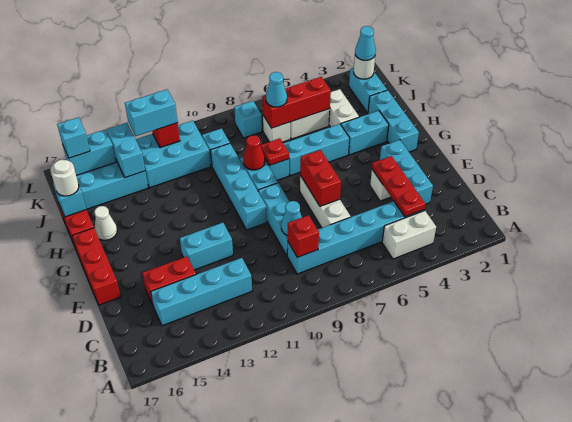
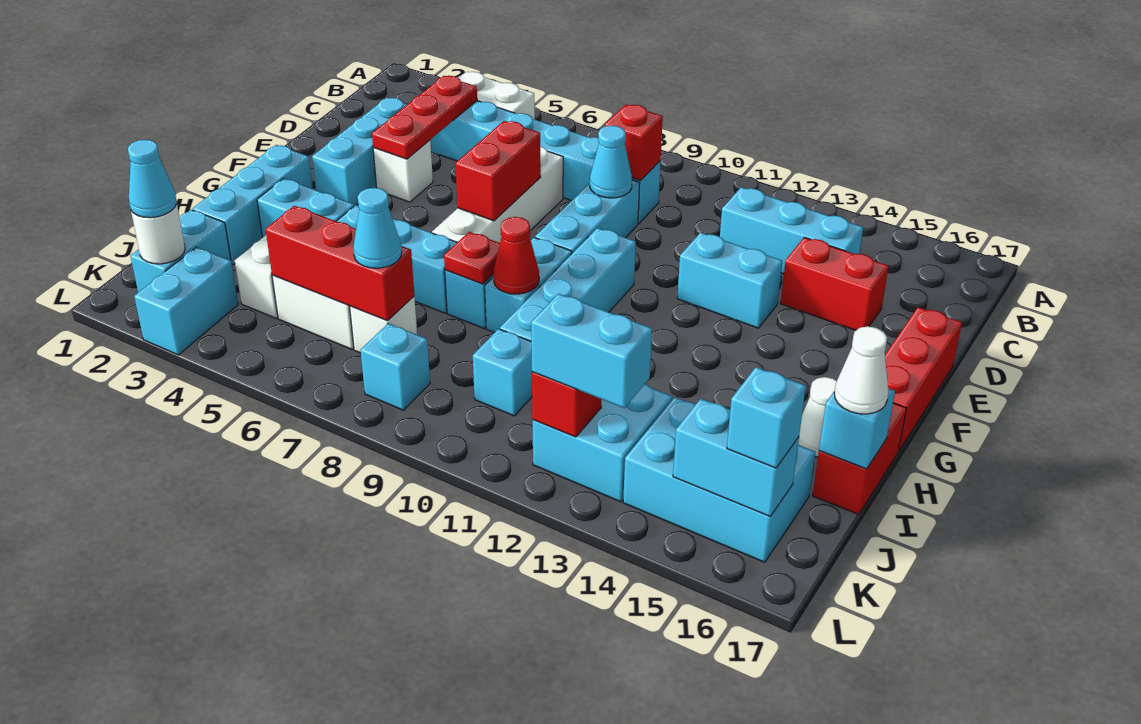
cyan 1x4 brick [151,258,252,326] -> cyan 1x3 brick [720,187,863,274]
white 1x3 brick [300,176,351,228] -> white 1x4 brick [432,146,563,243]
white 1x1 round brick [50,160,79,196] -> white 1x1 cone [834,326,889,414]
cyan 2x3 brick [136,121,211,188] -> cyan 2x2 brick [533,384,672,502]
cyan 1x2 brick [107,123,145,178] -> cyan 1x2 brick moved to [134,247,238,355]

